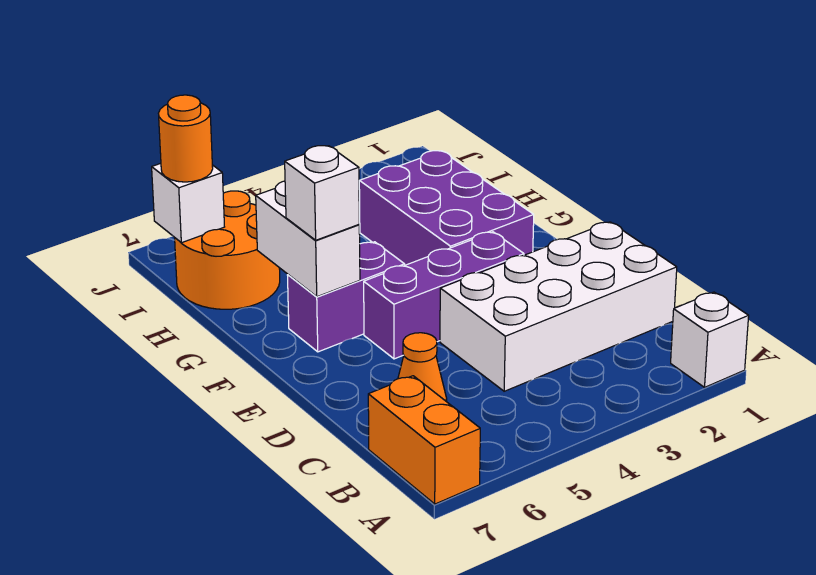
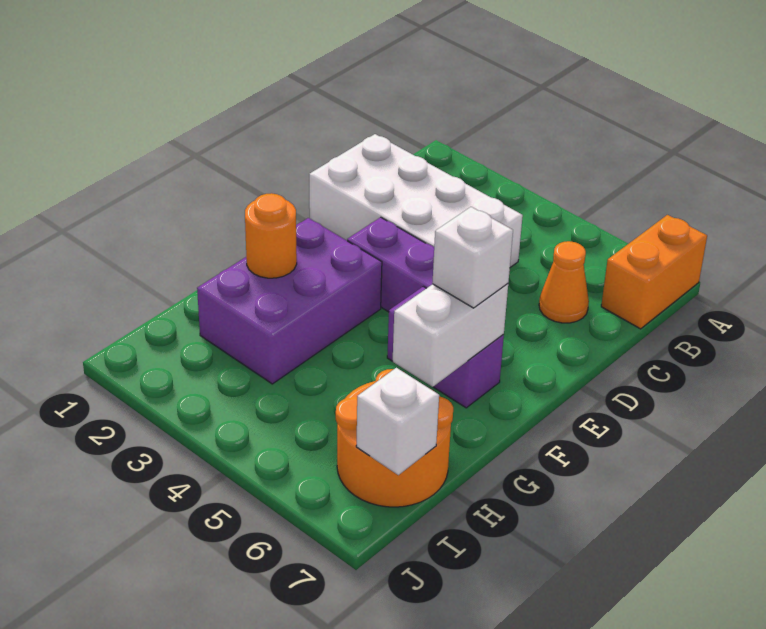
white 1x1 brick [671,292,749,387] -> none
orange 1x1 round brick [158,95,213,182] -> orange 1x1 round brick moved to [245,193,297,278]

